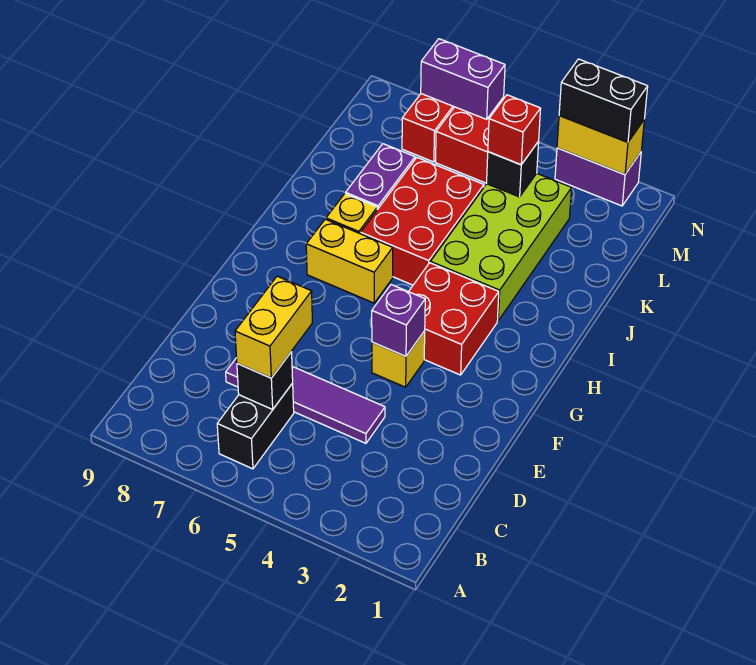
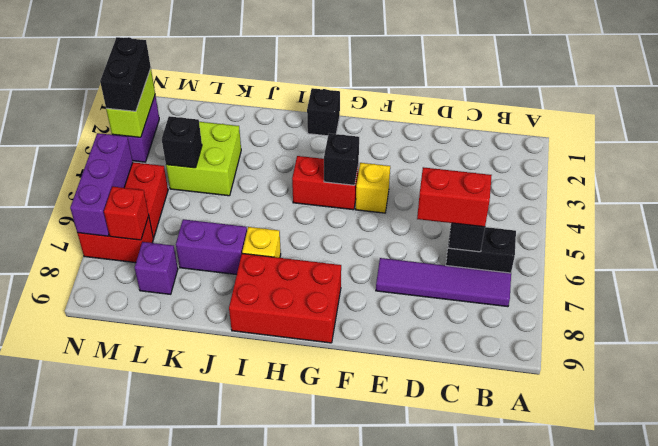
yellow 1x2 brick [235,276,312,378] -> red 1x2 brick [417,167,492,227]
purple 1x4 tile [226,358,385,443] -> purple 1x4 tile turned to [376,258,511,307]
purple 1x1 brick [372,285,425,356] -> purple 1x1 brick moved to [135,242,178,294]
red 2x2 brick [409,263,499,375] -> red 1x2 brick [292,156,359,210]
none -> black 1x1 brick [324,133,359,185]
none -> black 1x1 brick [307,88,340,136]
yellow 1x2 brick [306,219,393,303] -> none
lime 2x4 brick [430,173,572,321] -> lime 2x2 brick [166,122,241,196]
red 2x3 brick [361,158,484,285] -> red 2x3 brick moved to [229,253,341,343]
red 1x1 brick [488,95,541,165] -> red 1x1 brick moved to [104,187,149,240]
yellow 1x2 brick [557,115,644,175] -> lime 1x2 brick [106,68,155,137]
purple 1x2 brick [421,39,505,119] -> purple 1x3 brick [70,133,133,236]

